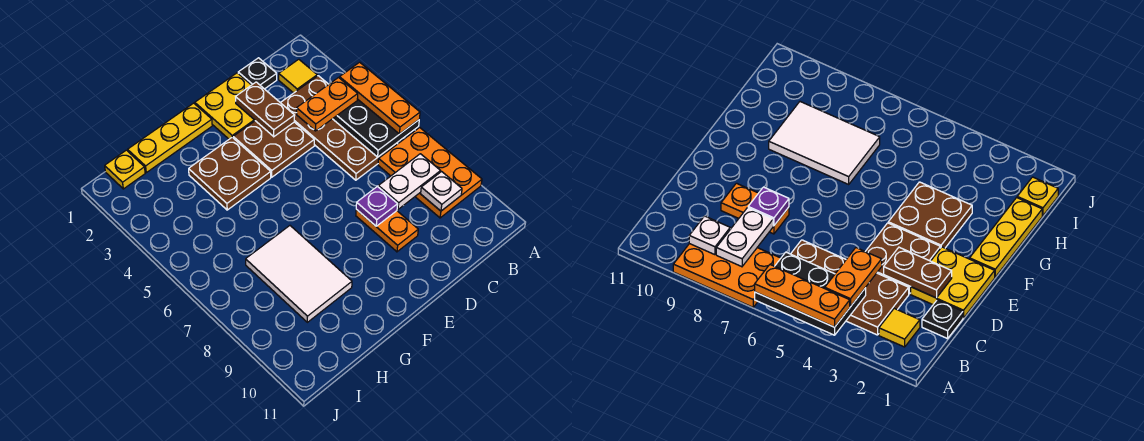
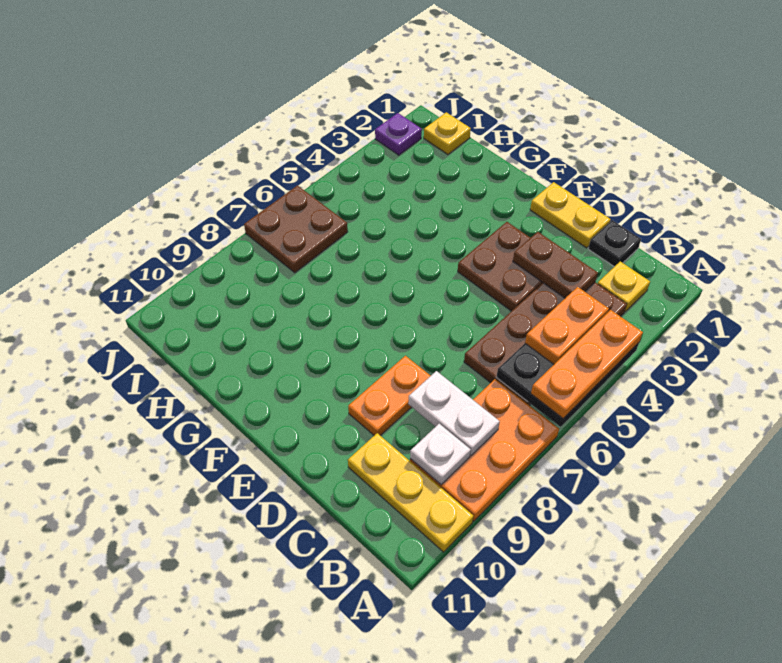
yellow 1x1 tile [279,59,317,93] -> yellow 1x1 plate [598,261,650,312]
orange 1x2 plate [297,78,358,131] -> orange 1x2 plate turned to [525,287,609,364]
yellow 2x2 plate [195,73,255,139] -> yellow 1x2 plate [530,182,611,248]
brown 1x2 plate [236,82,295,137] -> brown 1x2 plate turned to [513,232,598,298]
purple 1x1 plate [356,187,398,226] -> purple 1x1 plate moved to [375,113,422,155]
yellow 1x3 plate [128,103,212,173] -> yellow 1x3 plate moved to [348,433,474,552]
brown 2x2 plate [189,138,271,210] -> brown 2x2 plate moved to [244,186,348,273]
white 2x3 tile [246,226,352,322] -> none

